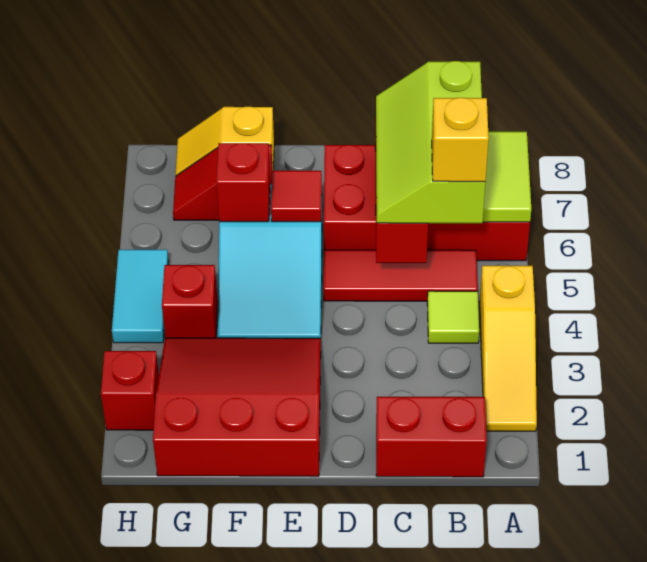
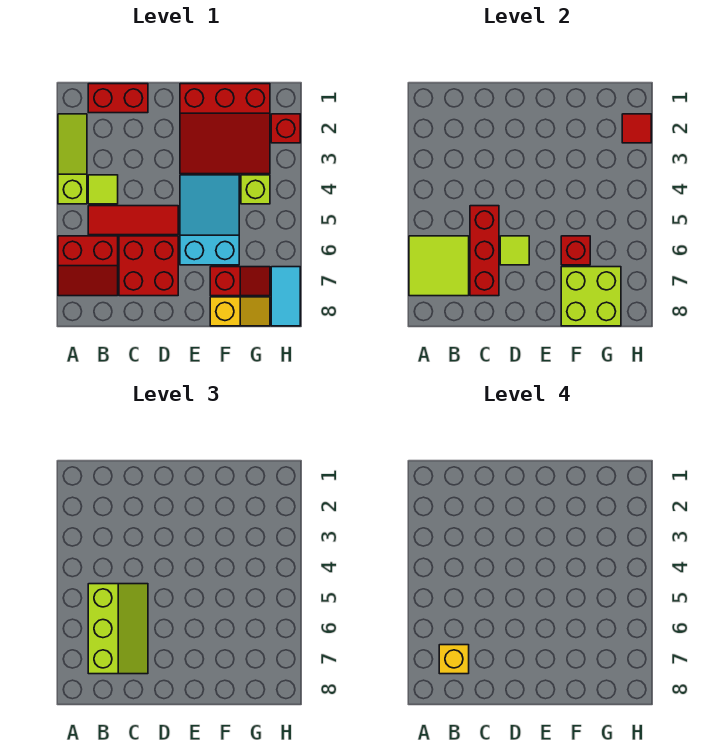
yellow 1x3 slope [479,266,537,431] -> lime 1x3 slope [58,114,87,204]
yellow 1x1 brick [432,98,489,182] -> yellow 1x1 brick moved to [439,645,469,674]
none -> lime 1x1 tile [500,236,529,265]
red 1x1 tile [271,170,322,222] -> red 1x1 tile moved to [622,114,651,143]
none -> lime 2x2 brick [561,267,621,326]
red 1x1 brick [162,265,218,338] -> lime 1x1 brick [241,175,270,204]
cyan 1x2 tile [112,250,169,343] -> cyan 1x2 tile moved to [271,267,300,326]

